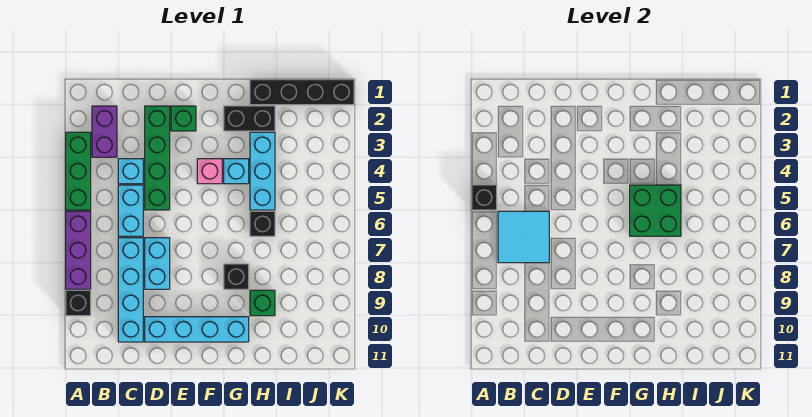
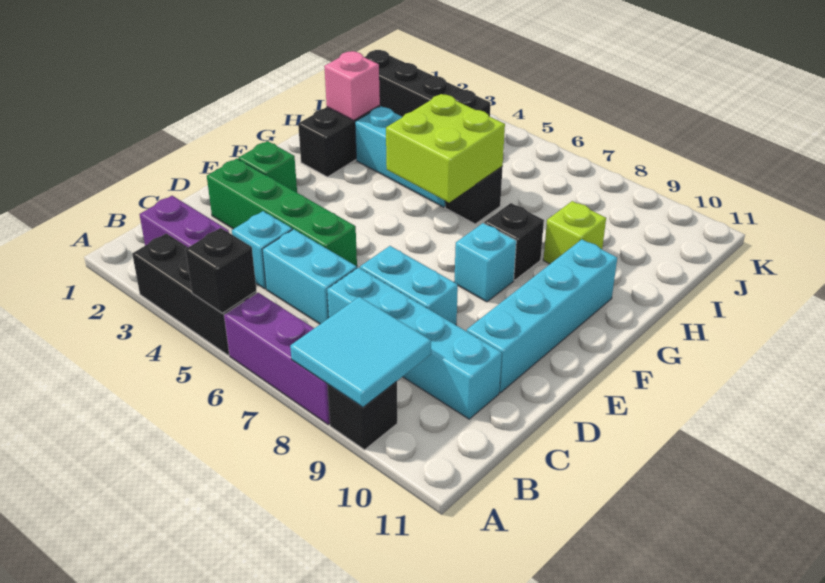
green 1x3 brick [66,132,91,210] -> black 1x3 brick [132,233,257,355]
cyan 2x2 tile [498,211,549,263] -> cyan 2x2 tile moved to [290,297,431,407]
pink 1x1 brick [197,159,222,184] -> pink 1x1 brick moved to [324,51,380,120]
cyan 1x1 brick [224,159,249,184] -> cyan 1x1 brick moved to [454,223,516,302]
green 2x2 brick [630,185,681,236] -> lime 2x2 brick [386,94,505,202]
black 1x4 brick [250,80,354,105] -> black 1x4 brick turned to [365,50,490,117]
green 1x1 brick [250,290,275,316] -> lime 1x1 brick [543,201,606,264]

